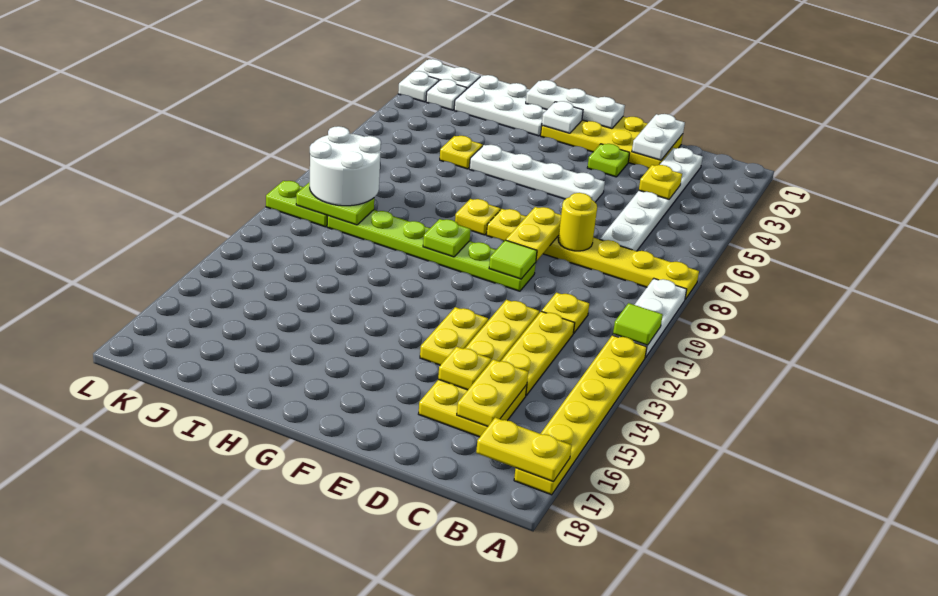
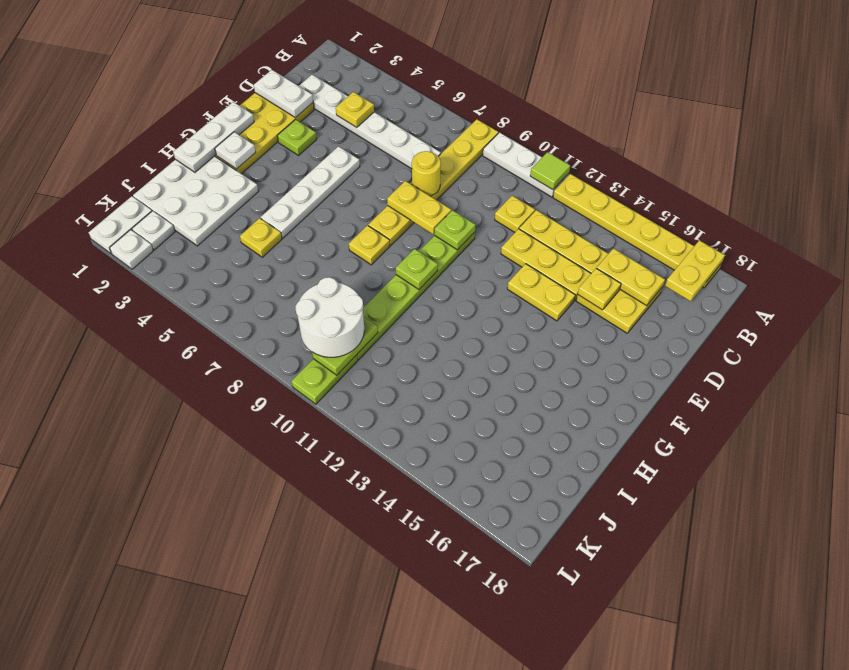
lime 1x1 tile [489,240,537,279] -> lime 1x1 plate [434,210,475,250]
white 2x3 plate [454,75,546,136] -> white 3x3 plate [133,156,258,246]

